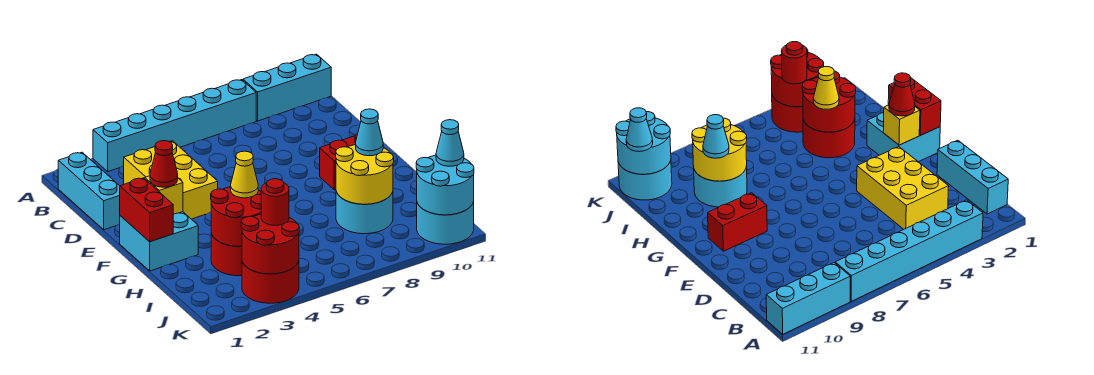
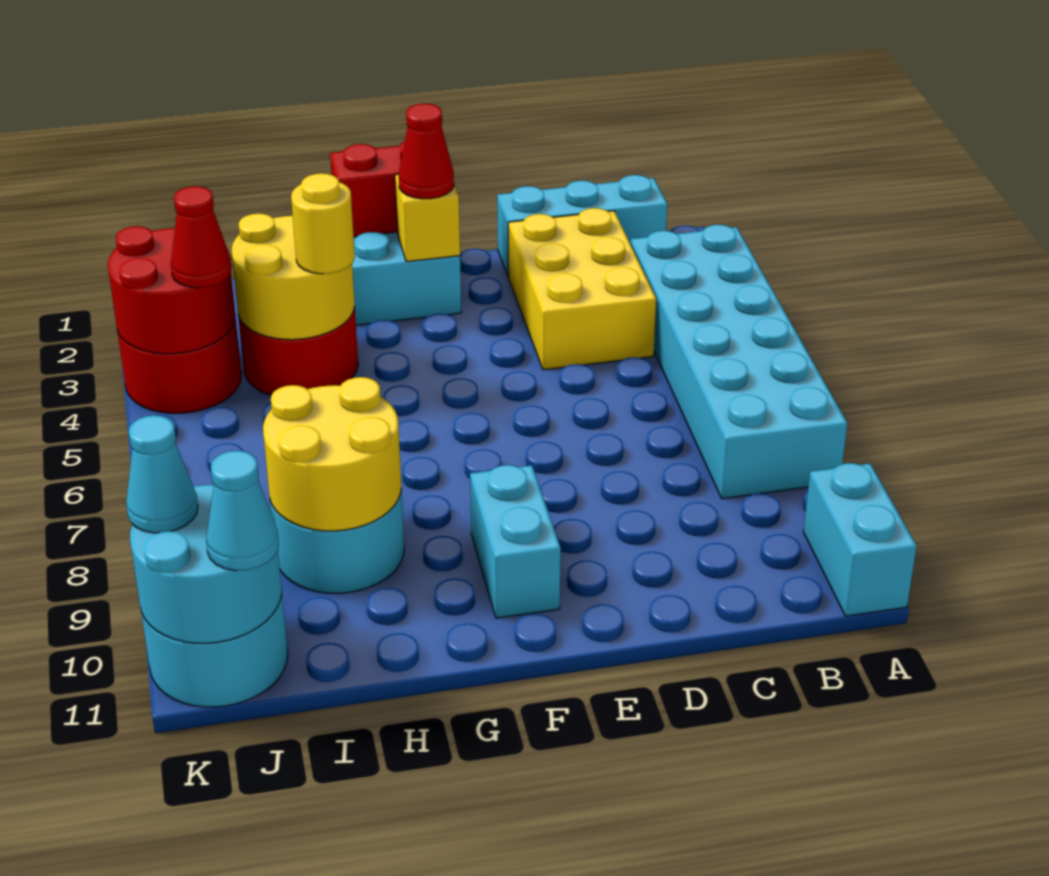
cyan 1x6 brick [93,80,256,172] -> cyan 2x6 brick [630,225,847,499]
cyan 1x3 brick [243,54,331,121] -> cyan 1x2 brick [804,463,917,616]
yellow 2x3 brick [124,141,218,219] -> yellow 2x3 brick turned to [508,208,656,370]
red 1x2 brick [320,134,358,190] -> cyan 1x2 brick [470,465,561,618]
red 2x2 round brick [211,187,261,246] -> yellow 2x2 round brick [232,213,355,340]
yellow 1x1 cone [231,151,258,198] -> yellow 1x1 round brick [291,173,355,274]
cyan 1x1 cone [356,109,383,156] -> cyan 1x1 cone moved to [126,415,198,533]
red 1x1 round brick [261,179,289,225] -> red 1x1 cone [171,186,231,288]

